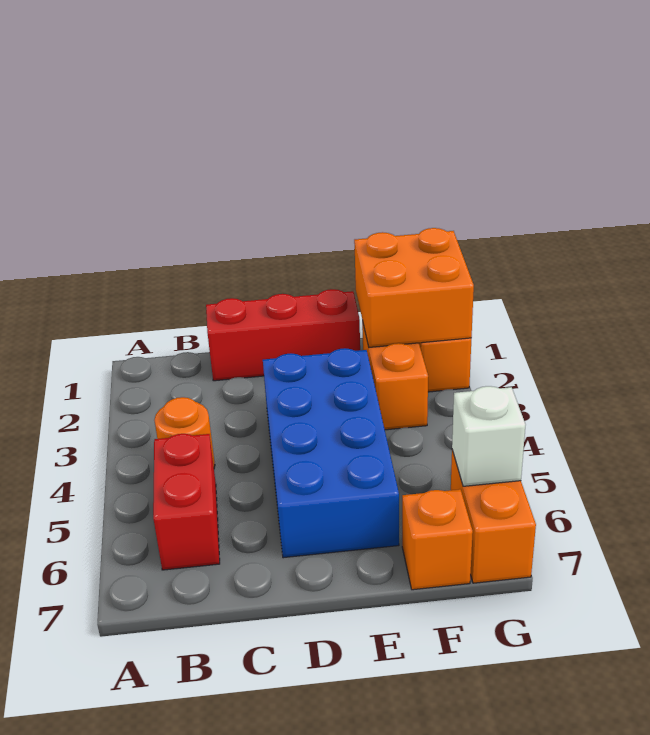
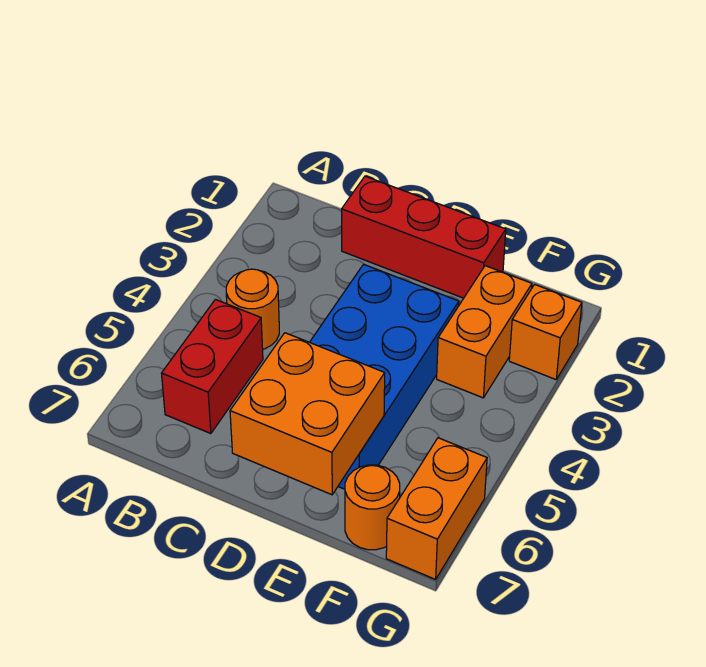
orange 2x2 brick [354,228,474,347] -> orange 2x2 brick moved to [230,333,385,495]
orange 1x1 brick [402,489,473,590] -> orange 1x1 round brick [345,465,400,550]
white 1x1 brick [452,386,526,486] -> none

